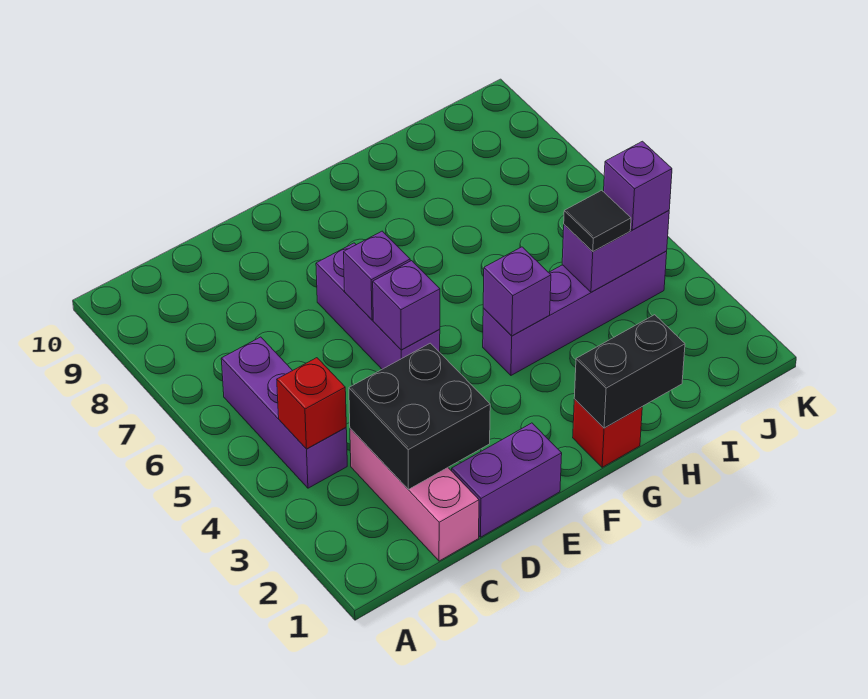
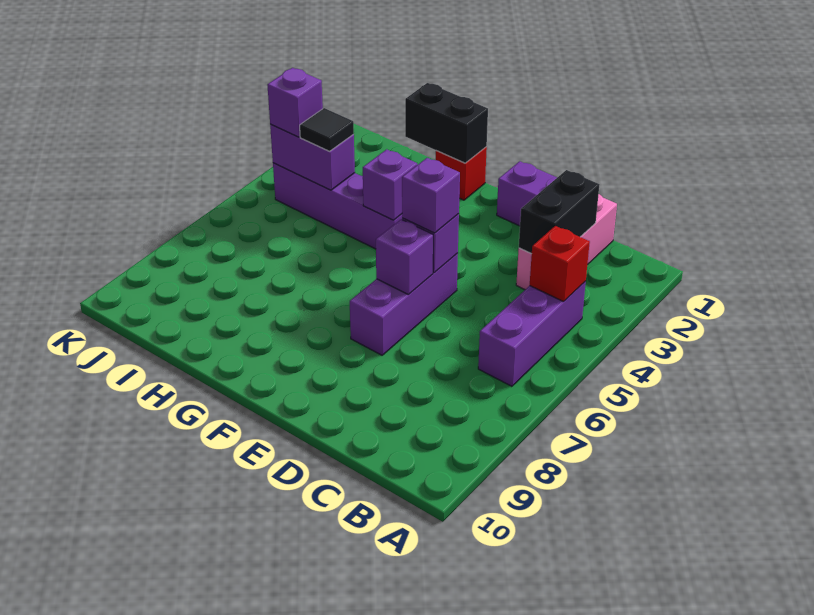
black 2x2 brick [349,343,490,489] -> black 1x2 brick [519,170,599,254]
none -> purple 1x1 brick [402,158,460,233]

